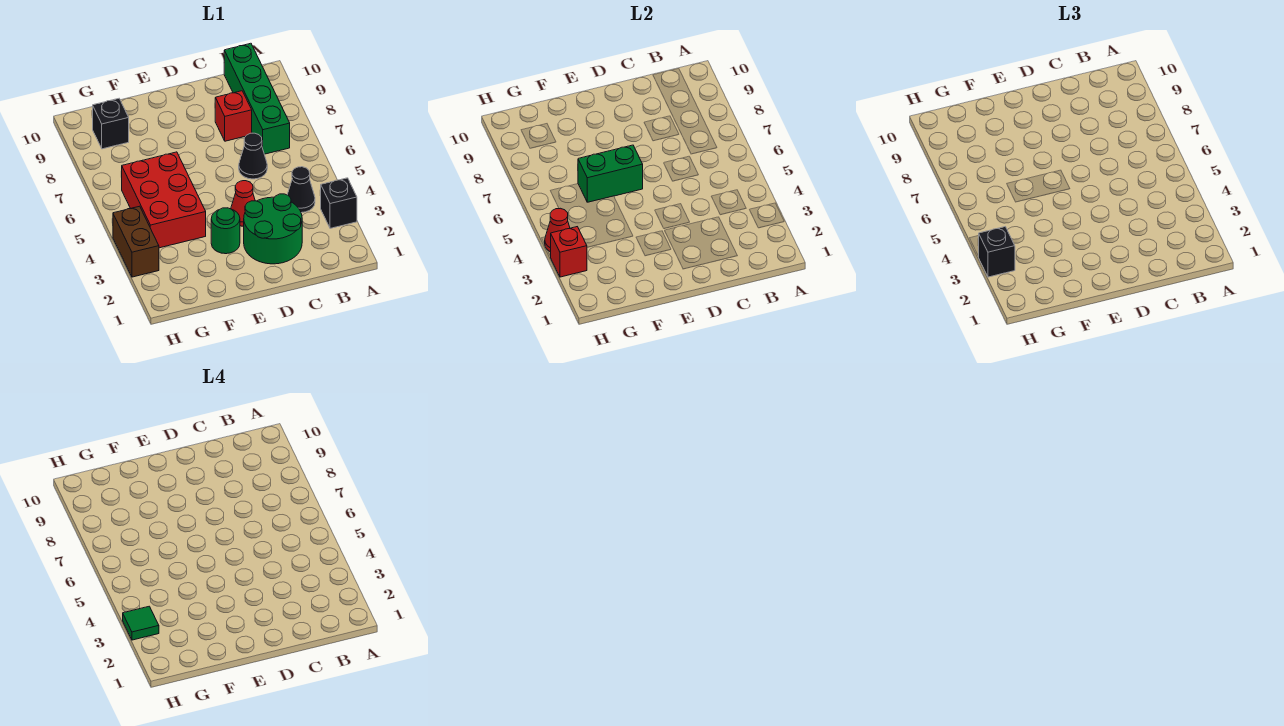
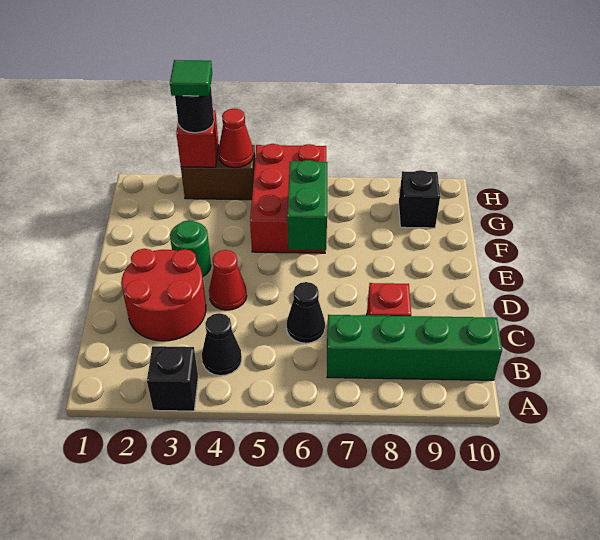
green 2x2 round brick [244,194,302,264] -> red 2x2 round brick [121,249,206,341]
red 2x3 brick [121,152,206,248] -> red 2x3 brick turned to [250,144,326,253]
black 1x1 brick [979,227,1015,277] -> black 1x1 round brick [175,86,214,133]

